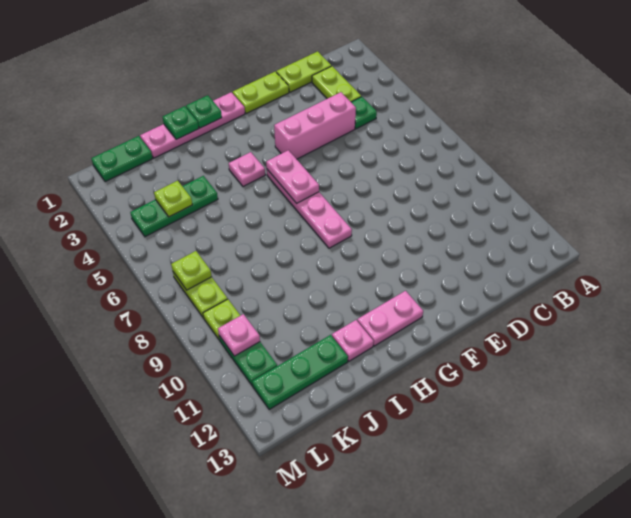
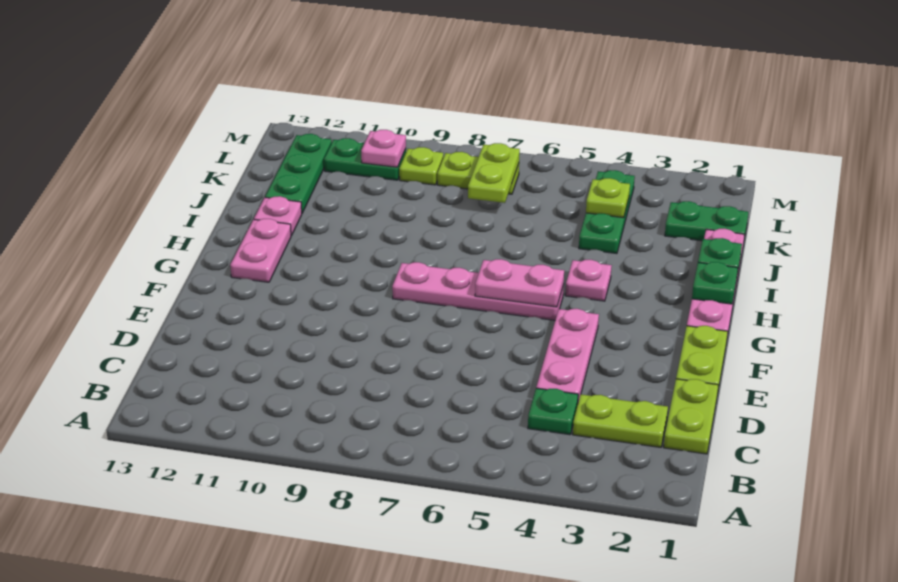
pink 1x3 brick [274,92,356,159] -> pink 1x3 plate [536,309,599,402]
green 1x2 plate [91,136,153,182] -> green 1x2 plate turned to [665,201,748,241]
lime 1x1 plate [171,251,212,290] -> lime 1x2 plate [468,143,520,203]

